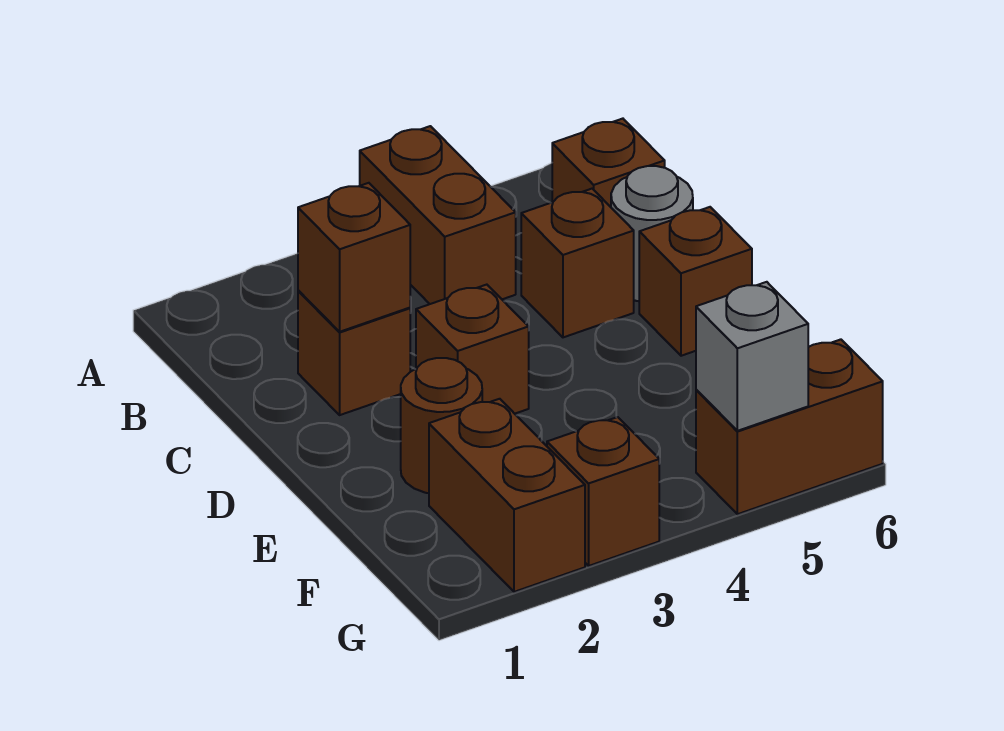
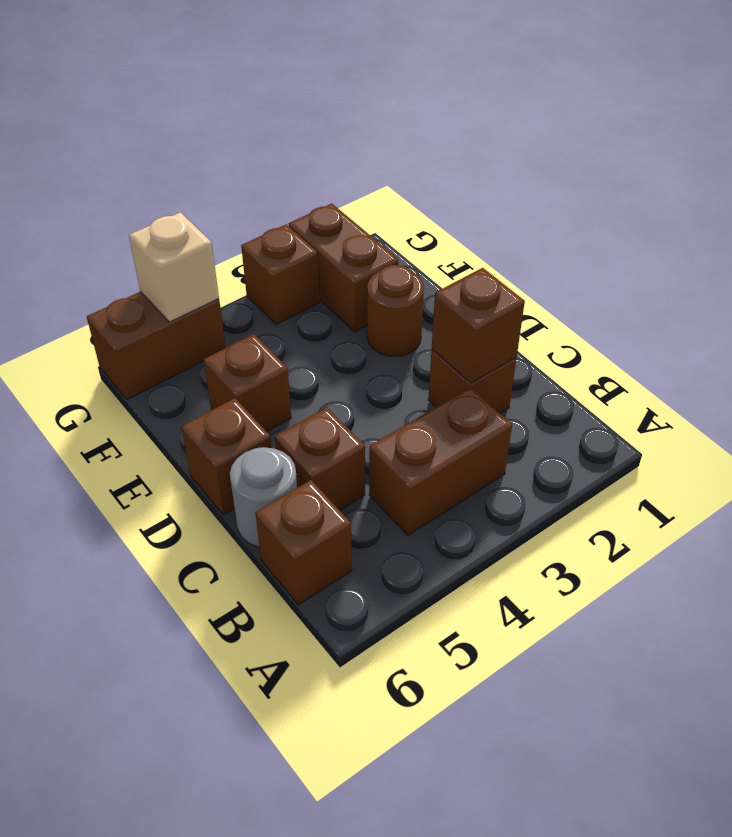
brown 1x2 brick [360,126,516,304] -> brown 1x2 brick turned to [369,387,512,535]
brown 1x1 brick [416,285,529,414] -> brown 1x1 brick moved to [203,334,291,432]
grey 1x1 brick [696,282,808,431] -> tan 1x1 brick [129,212,219,322]

